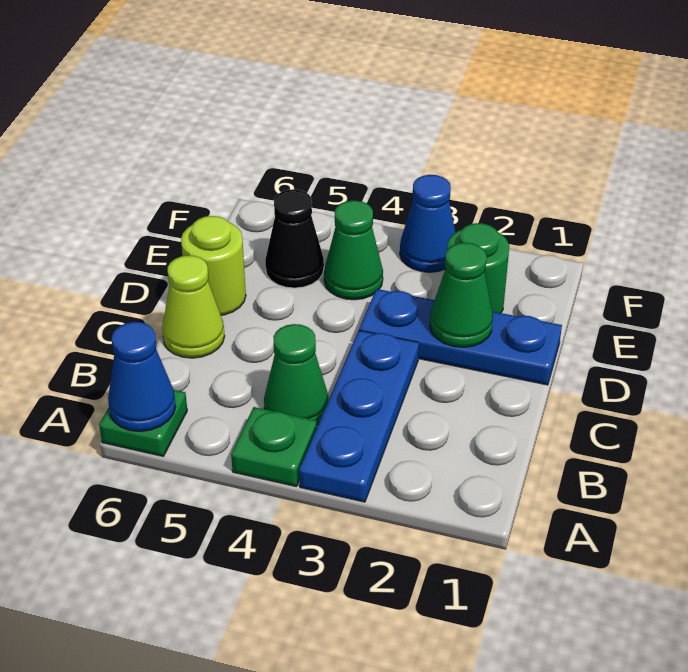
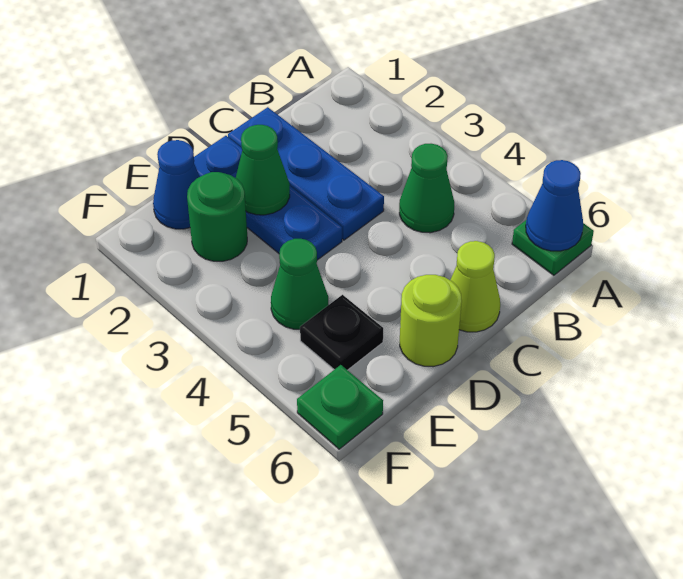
blue 1x3 plate [299,330,419,502] -> blue 1x3 plate turned to [228,107,384,240]
green 1x1 plate [231,407,317,486] -> green 1x1 plate moved to [297,365,383,449]
black 1x1 cone [265,189,324,288] -> black 1x1 plate [300,295,383,370]
blue 1x1 cone [400,175,455,272] -> blue 1x1 cone moved to [153,140,200,229]

